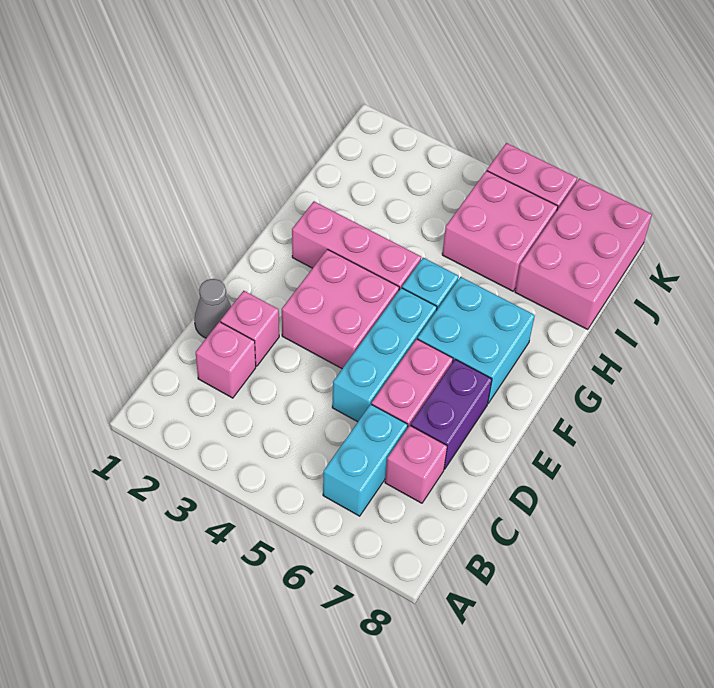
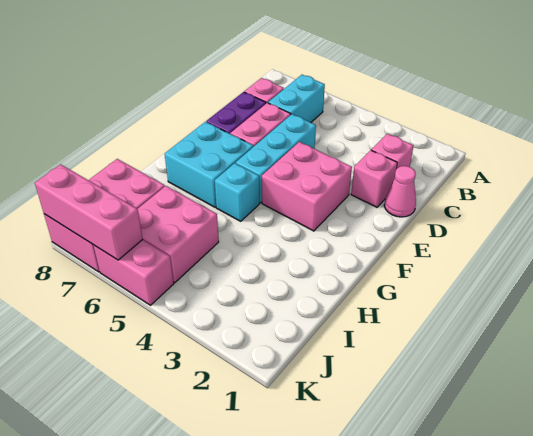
grey 1x1 cone [194,279,231,338] -> pink 1x1 cone [384,166,416,217]
pink 1x3 brick [292,202,421,290] -> pink 1x3 brick moved to [35,164,143,260]

